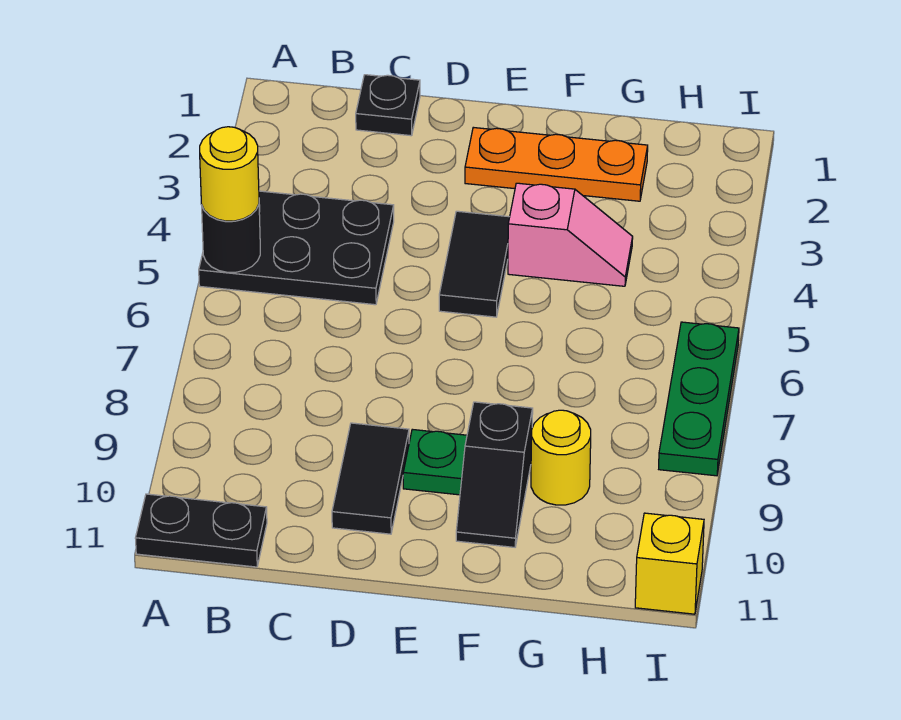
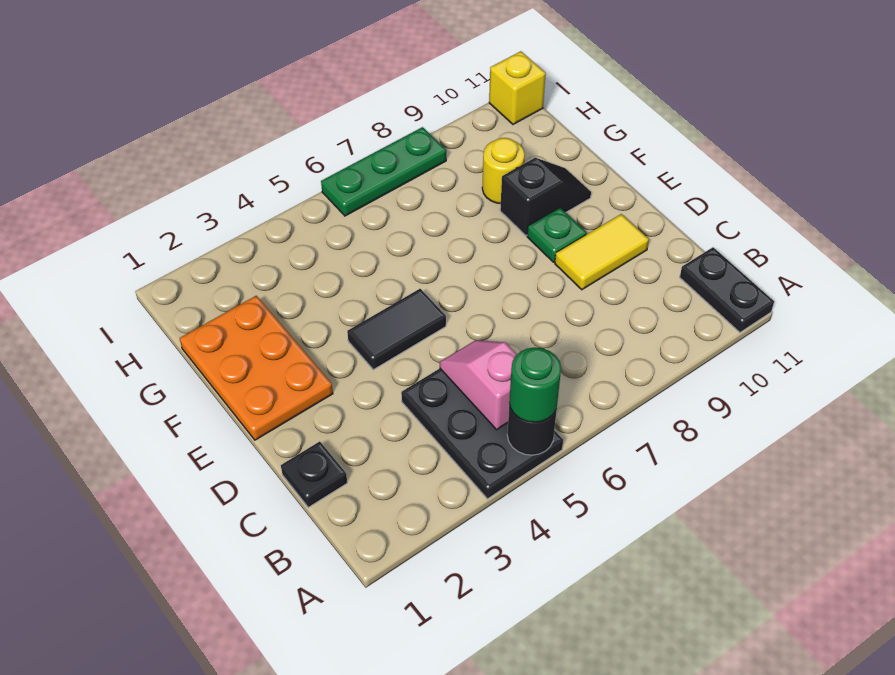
yellow 1x1 round brick [200,127,259,221] -> green 1x1 round brick [509,347,561,422]
black 1x2 tile [332,423,409,534] -> yellow 1x2 tile [555,214,649,290]
orange 1x3 plate [465,127,648,201] -> orange 2x3 plate [180,296,333,440]
pink 1x2 slope [508,183,633,286] -> pink 1x2 slope moved to [440,340,517,430]

